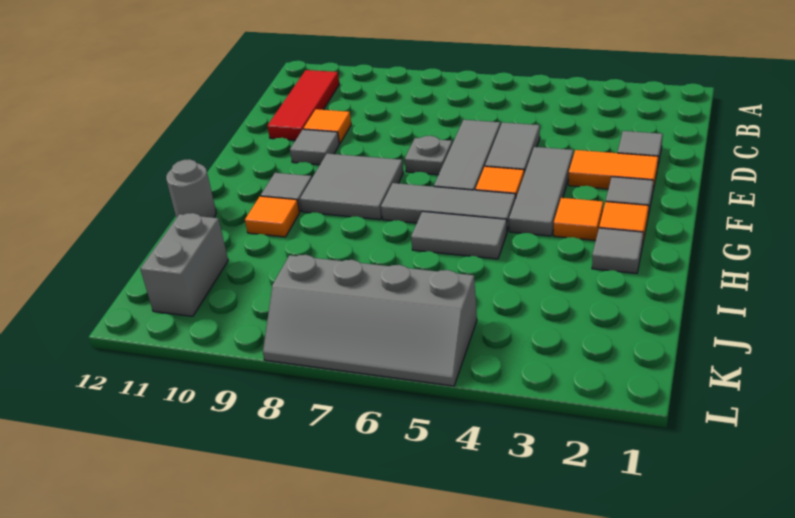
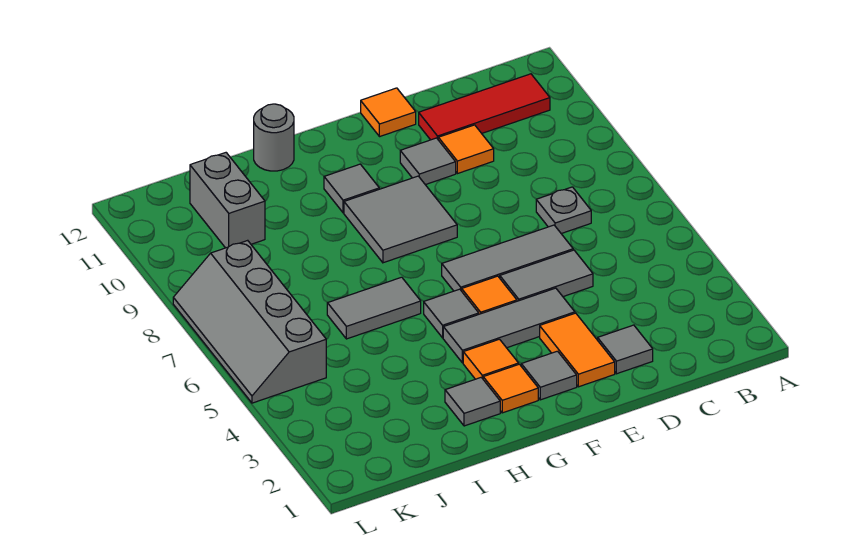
grey 1x1 plate [405,136,452,175] -> grey 1x1 plate moved to [536,187,591,234]
grey 1x3 tile [381,183,516,232] -> grey 1x1 tile [424,289,479,338]
grey 1x2 tile [411,211,507,259] -> grey 1x2 tile turned to [327,277,421,339]
orange 1x1 tile [245,196,300,237] -> orange 1x1 tile moved to [361,88,416,137]
grey 1x2 brick [141,213,228,316] -> grey 1x2 brick turned to [190,153,265,248]

